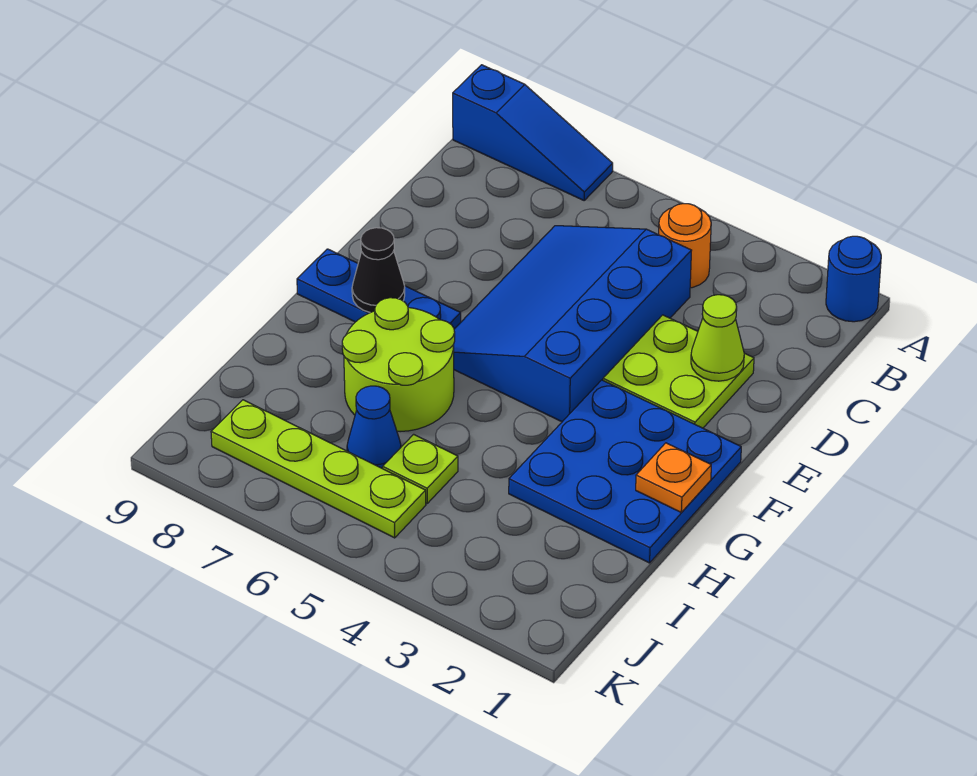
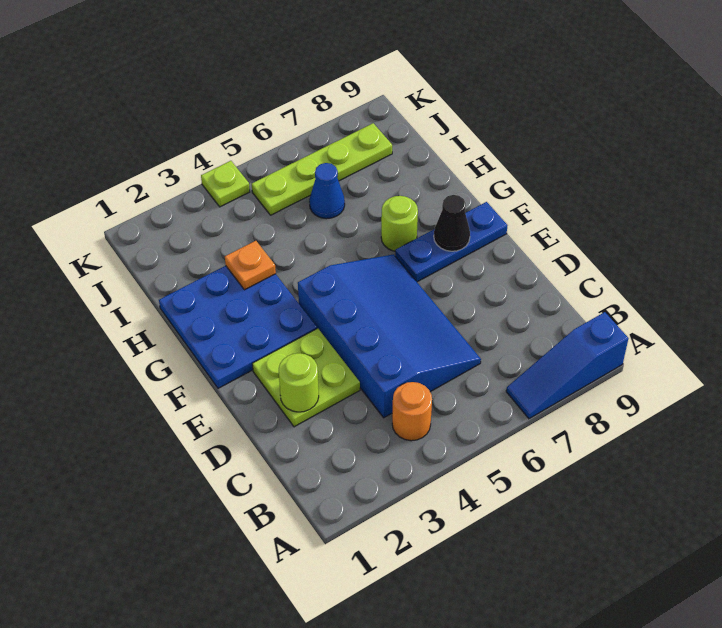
blue 1x1 round brick [826,236,881,322] -> none
lime 1x1 cone [691,295,744,381] -> lime 1x1 round brick [279,353,319,412]
orange 1x1 plate [636,443,711,513] -> orange 1x1 plate moved to [225,241,276,290]
lime 2x2 round brick [342,298,455,432] -> lime 1x1 round brick [381,196,418,251]
lime 1x1 plate [383,434,458,503] -> lime 1x1 plate moved to [201,161,250,207]

